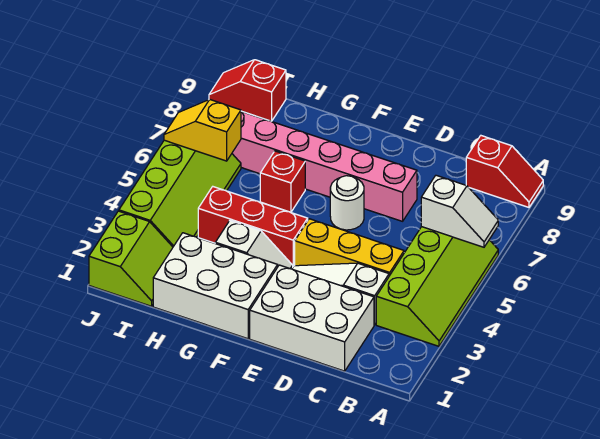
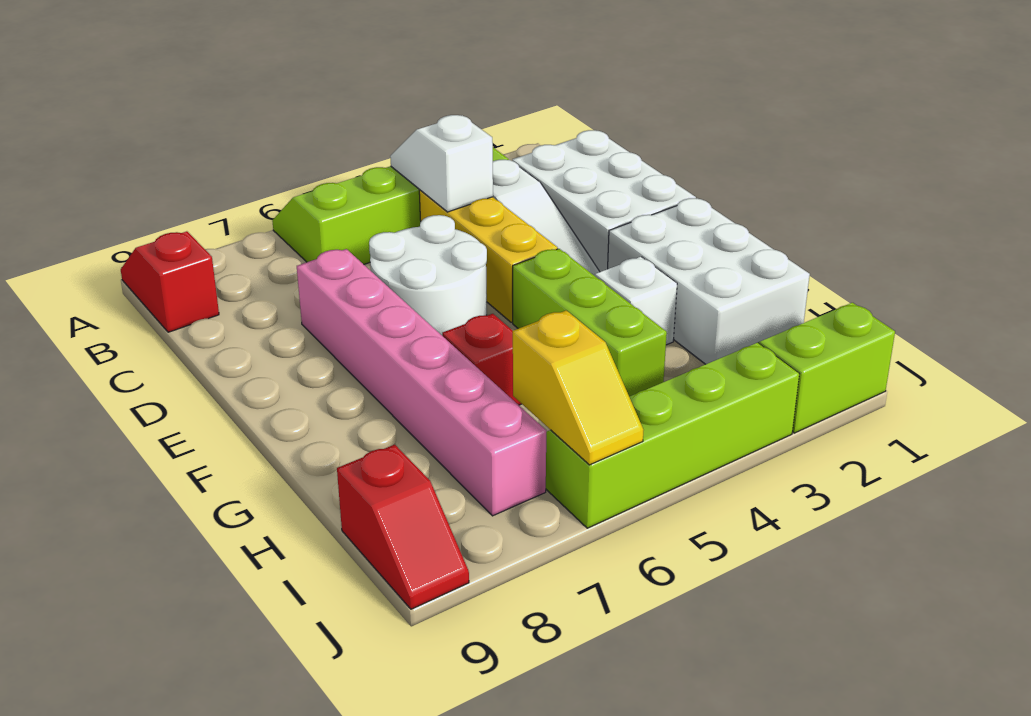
white 1x2 slope [421,175,498,247] -> white 1x2 slope moved to [390,115,493,212]
white 1x1 round brick [330,176,364,230] -> white 2x2 round brick [369,215,487,335]
red 1x3 brick [198,187,308,266] -> lime 1x3 brick [513,249,667,397]

